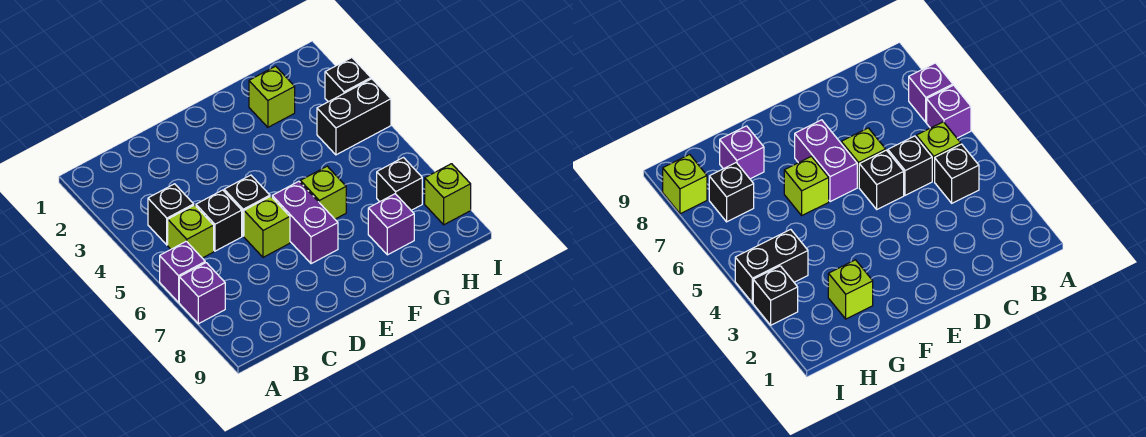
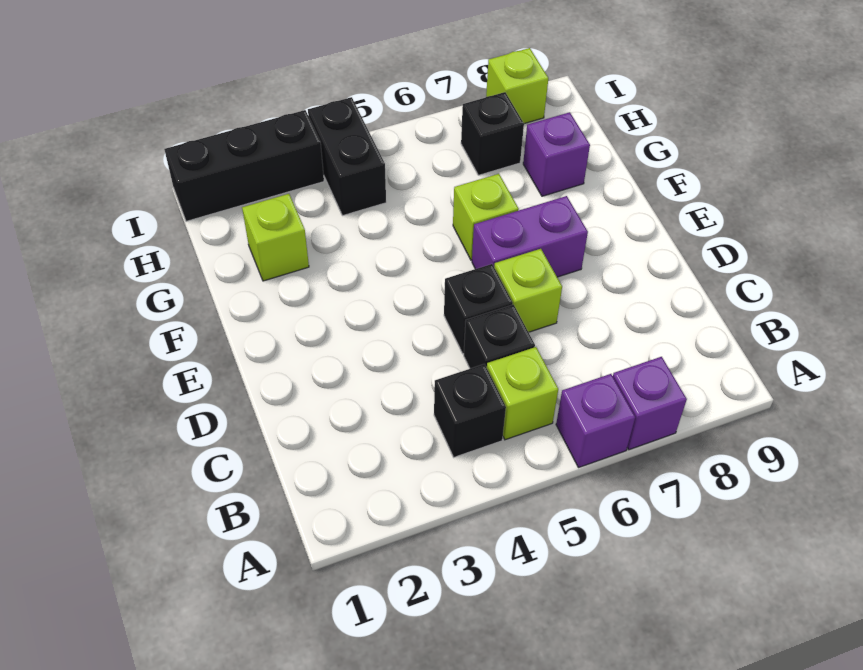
black 1x1 brick [325,58,371,102] -> black 1x3 brick [164,110,324,221]

